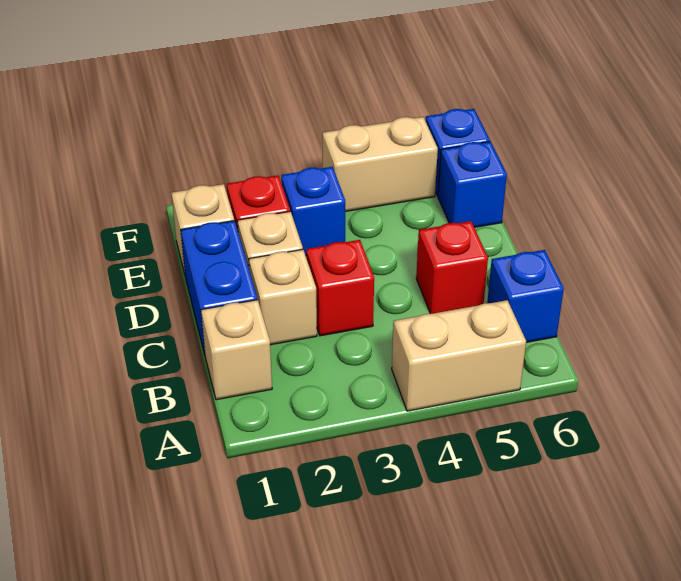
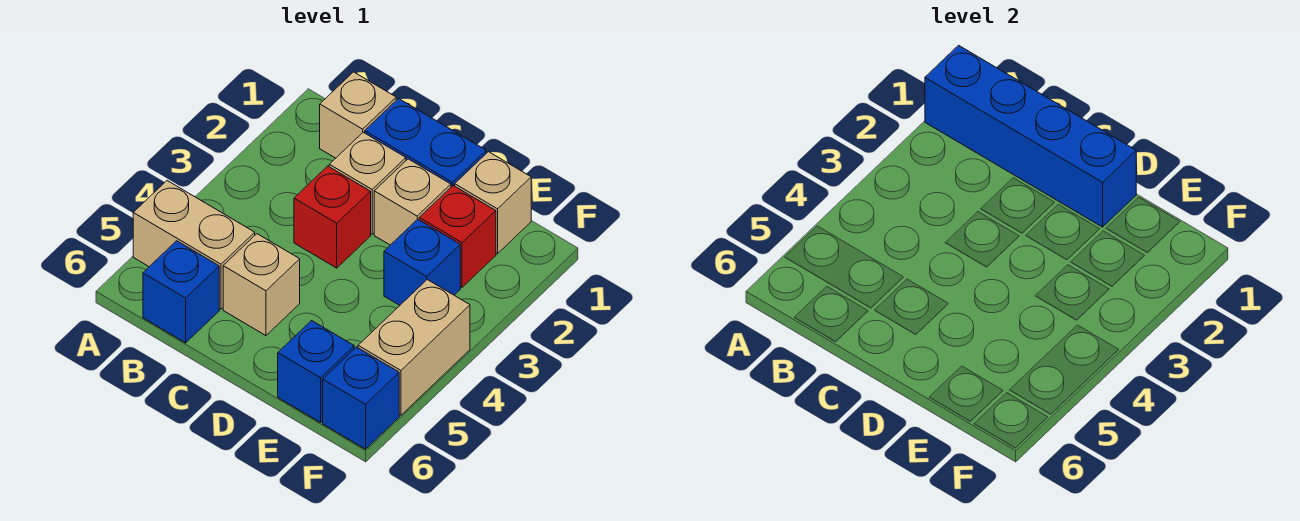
none -> blue 1x4 brick [925,45,1136,227]
tan 1x2 brick [392,300,526,411] -> tan 1x2 brick turned to [133,181,255,309]
red 1x1 brick [416,221,488,314] -> tan 1x1 brick [223,234,300,336]

